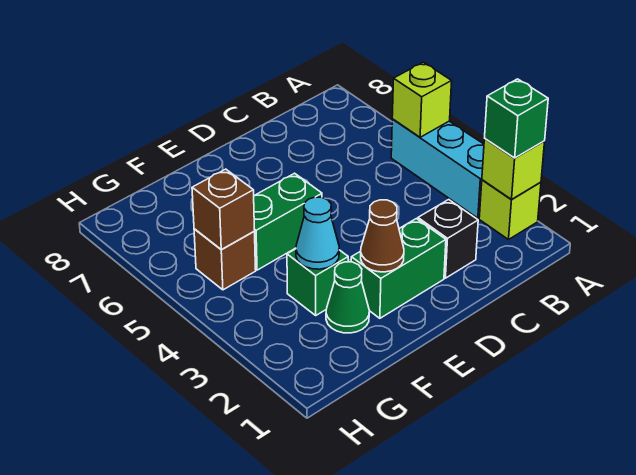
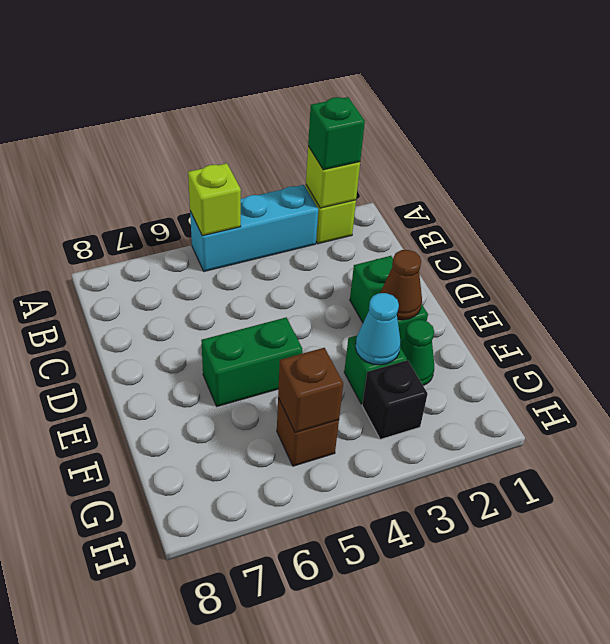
black 1x1 brick [418,200,478,278] -> black 1x1 brick moved to [362,360,427,439]
green 1x2 brick [254,173,322,270] -> green 1x2 brick turned to [201,317,302,406]

